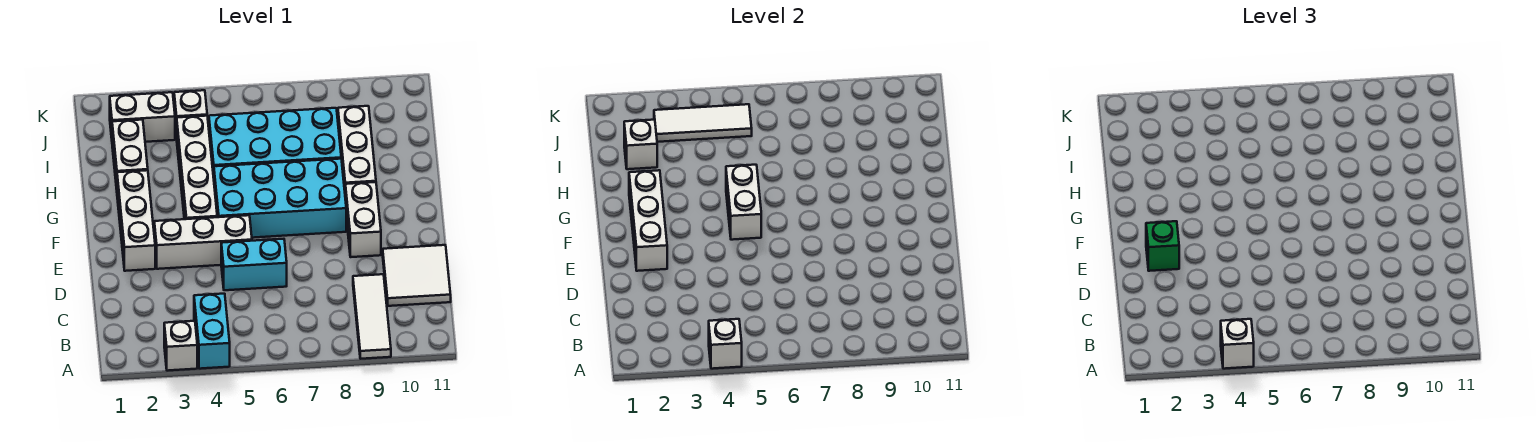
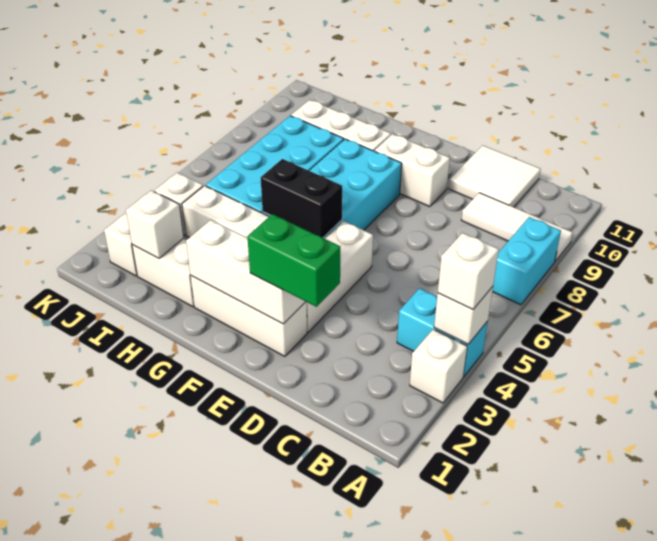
cyan 1x2 brick [221,239,287,290] -> cyan 1x2 brick moved to [492,217,561,305]
green 1x1 brick [1146,221,1179,271] -> green 1x2 brick [247,214,340,307]
white 1x2 brick [726,165,761,240] -> black 1x2 brick [261,159,342,238]
white 1x3 tile [654,104,752,142] -> none

